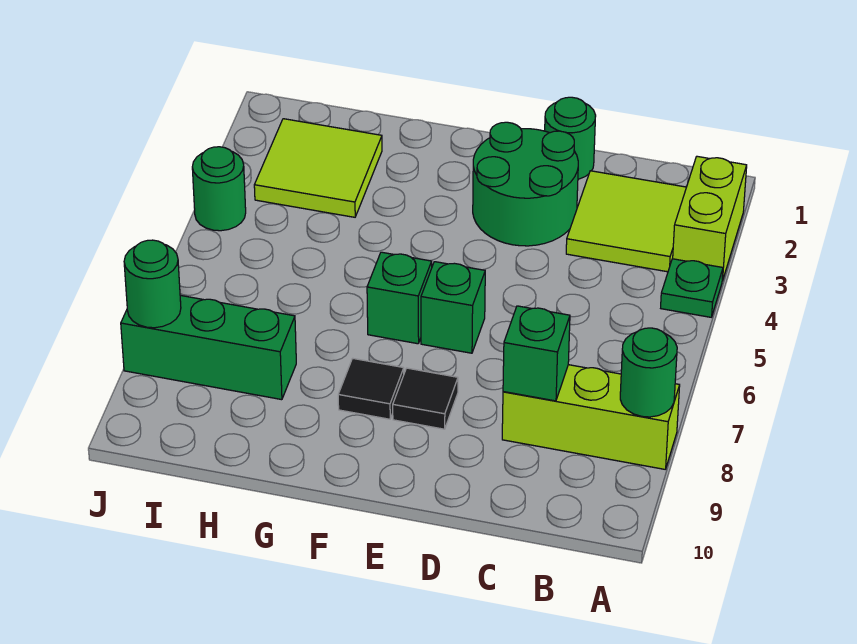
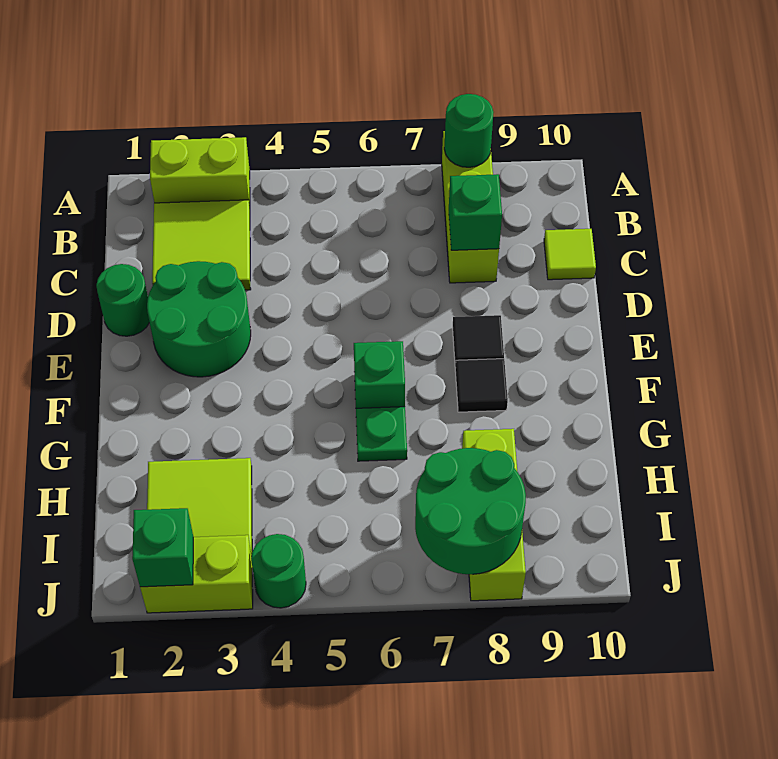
green 1x1 plate [661,259,723,317] -> green 1x1 plate moved to [356,407,407,461]
none -> lime 1x1 tile [544,229,596,280]
green 1x1 brick [421,262,485,353] -> green 1x1 brick moved to [132,508,193,587]
green 1x3 brick [121,295,296,400] -> lime 1x3 brick [462,429,526,601]
none -> lime 1x2 brick [140,535,253,613]
green 1x1 round brick [124,240,181,328] -> green 2x2 round brick [415,448,526,574]

